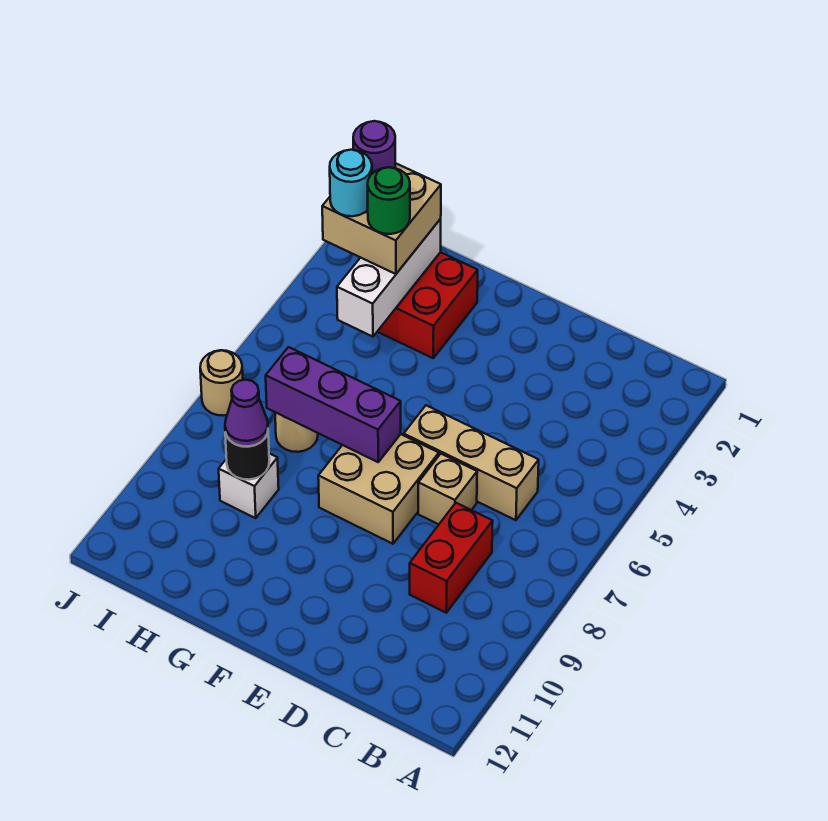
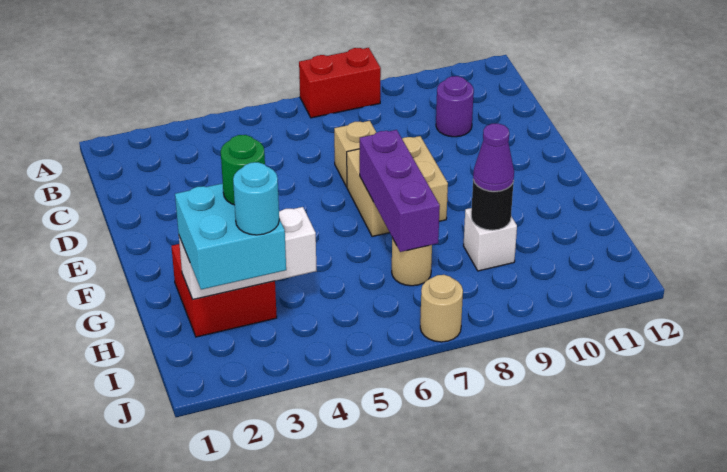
tan 1x3 brick [404,405,539,520] -> none
red 1x2 brick [410,503,493,613] -> red 1x2 brick moved to [299,48,381,118]
tan 2x2 brick [322,163,441,274] -> cyan 2x2 brick [175,183,286,290]
purple 1x1 round brick [353,121,396,174] -> purple 1x1 round brick moved to [436,76,474,137]

